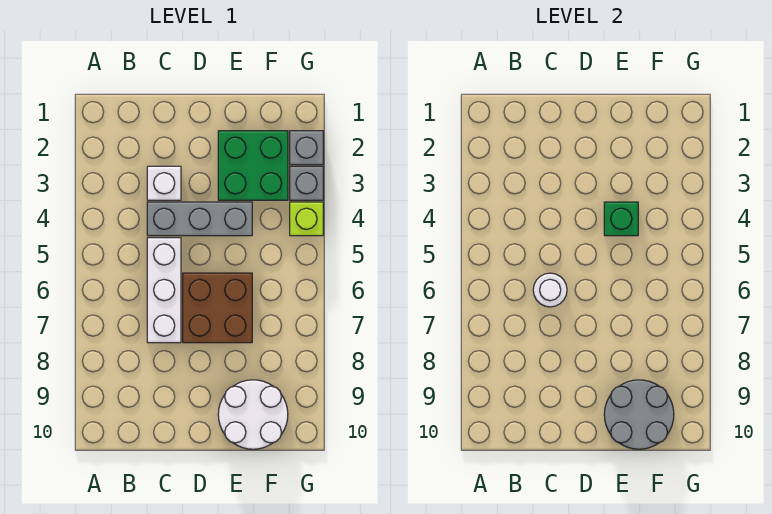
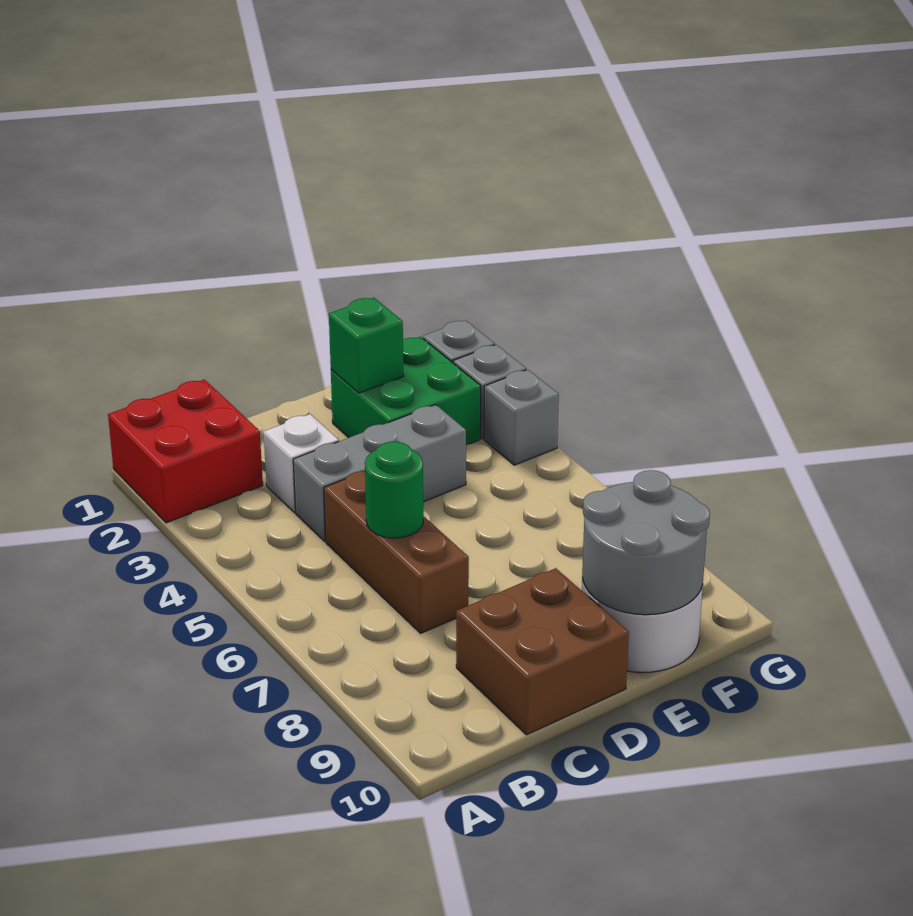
none -> red 2x2 brick [108,380,263,523]
white 1x3 brick [147,238,181,343] -> brown 1x3 brick [324,471,469,633]
white 1x1 round brick [533,273,567,307] -> green 1x1 round brick [365,442,423,538]
brown 2x2 brick [183,273,252,343] -> brown 2x2 brick moved to [456,568,629,735]
green 1x1 brick [604,202,638,236] -> green 1x1 brick moved to [329,298,404,393]
lime 1x1 brick [290,202,323,236] -> grey 1x1 brick [484,370,559,465]

